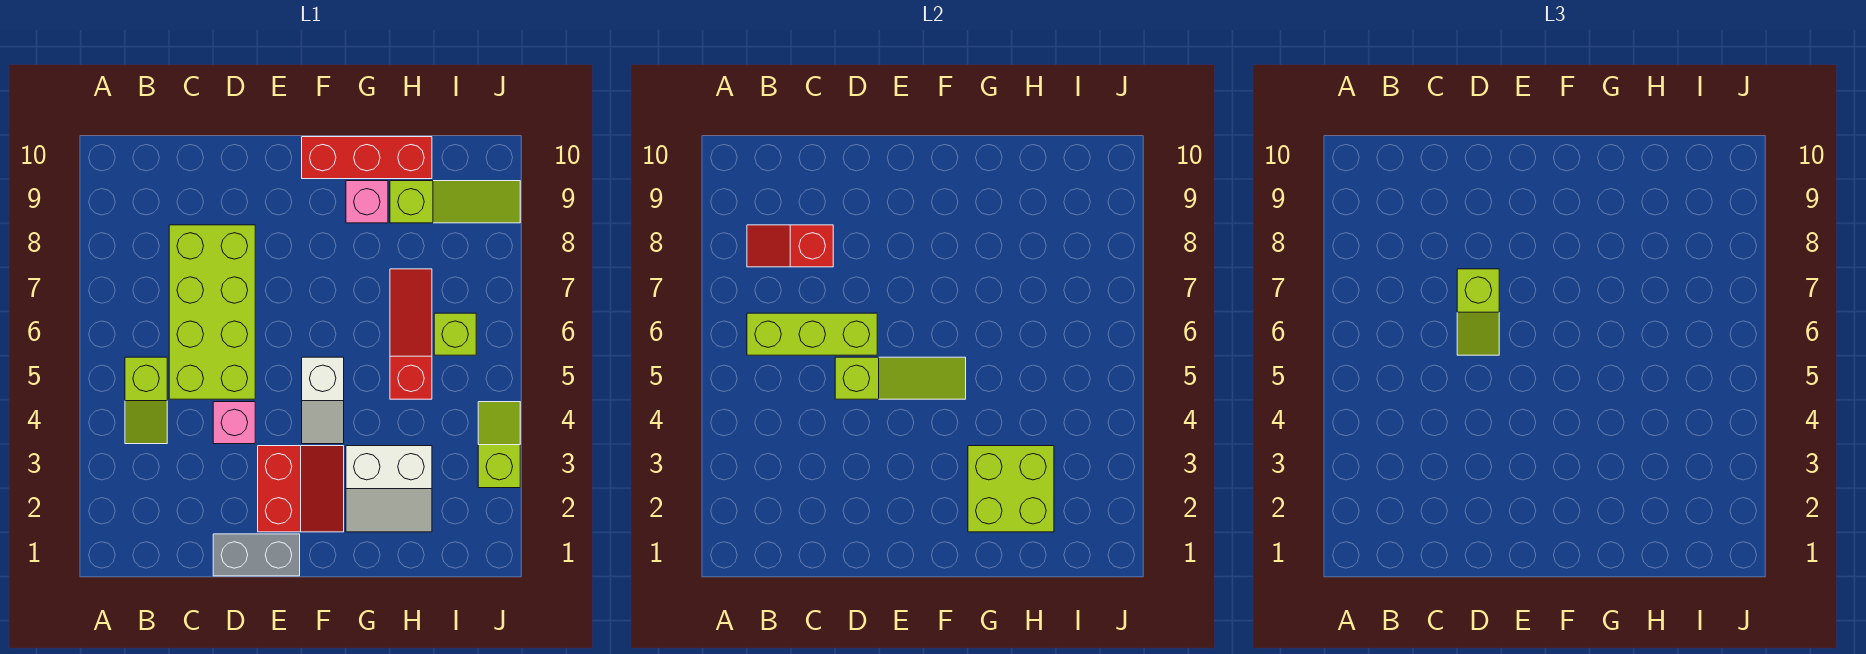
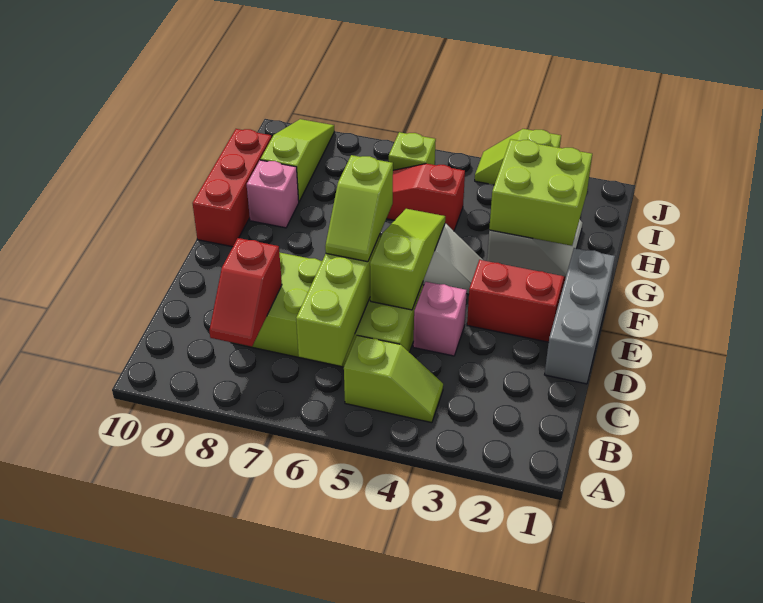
grey 1x2 brick [213,534,300,576] -> grey 1x3 brick [545,248,615,384]
lime 1x2 slope [1457,269,1499,355] -> lime 1x2 slope turned to [325,155,393,262]

